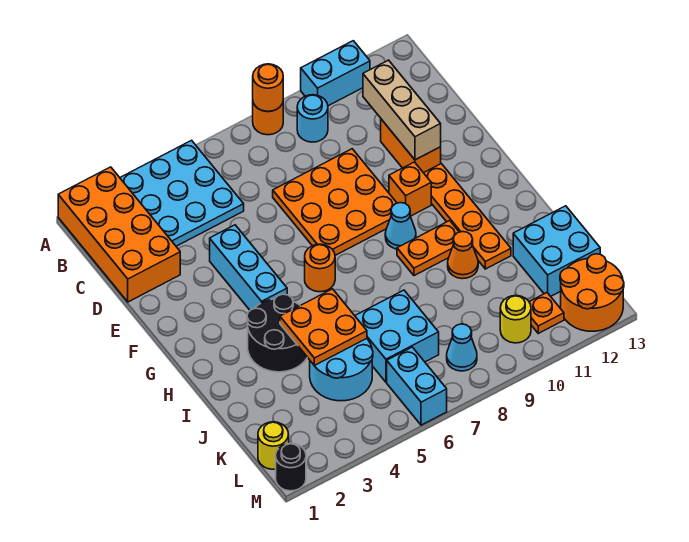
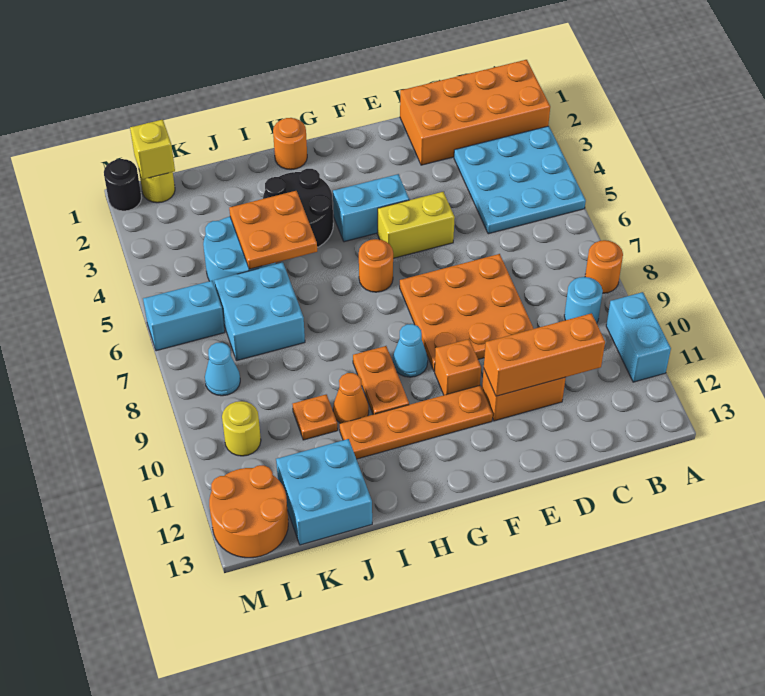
orange 1x1 round brick [253,64,283,111] -> orange 1x1 round brick moved to [273,118,307,170]
tan 1x3 brick [363,60,441,160] -> orange 1x3 brick [484,313,605,396]
cyan 1x3 brick [210,225,287,310] -> cyan 1x2 brick [333,174,409,242]
none -> yellow 1x2 brick [378,192,455,258]
none -> yellow 1x1 brick [130,120,175,179]
orange 1x1 plate [529,293,564,333] -> orange 1x1 plate moved to [293,394,338,440]

